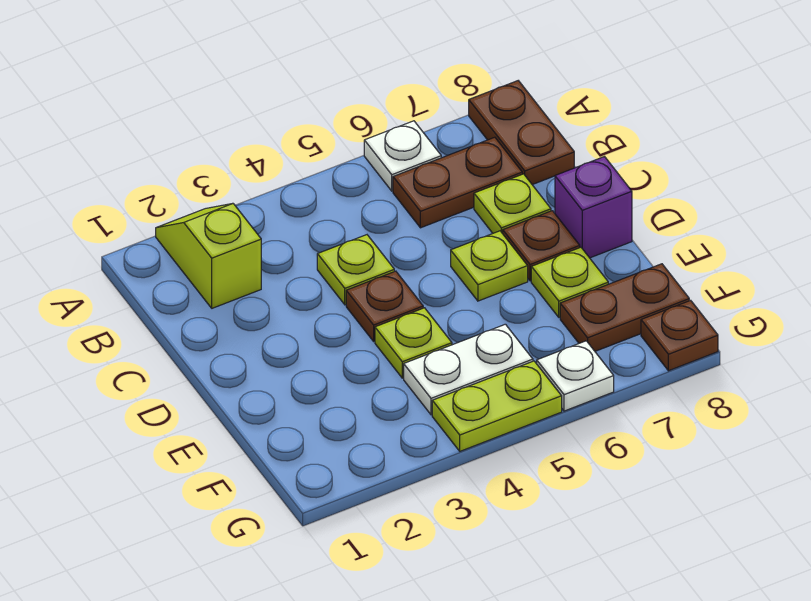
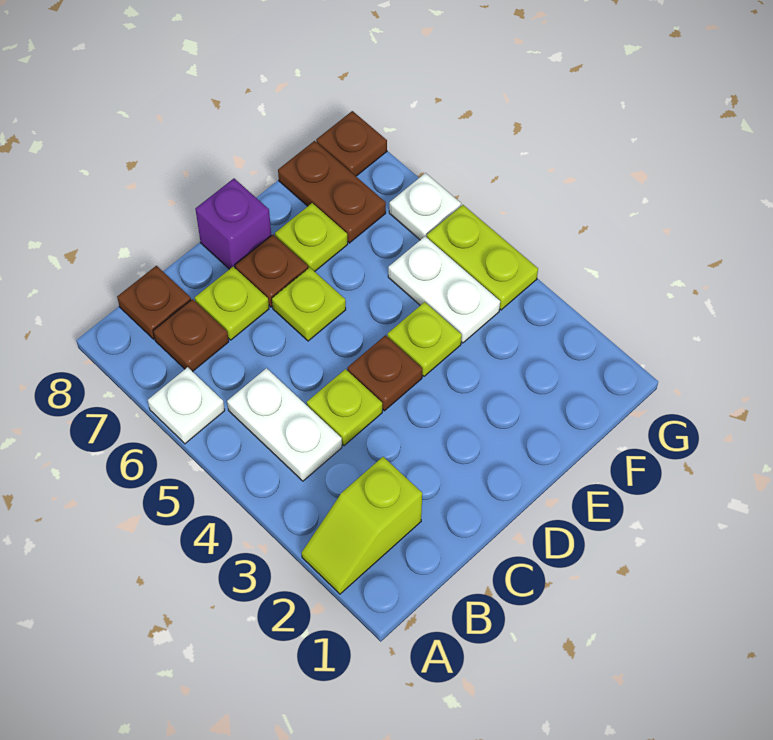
brown 1x2 plate [469,81,574,185] -> brown 1x1 plate [117,266,191,339]
none -> white 1x2 plate [227,368,342,481]
brown 1x2 plate [393,137,522,228] -> brown 1x1 plate [153,299,229,372]

